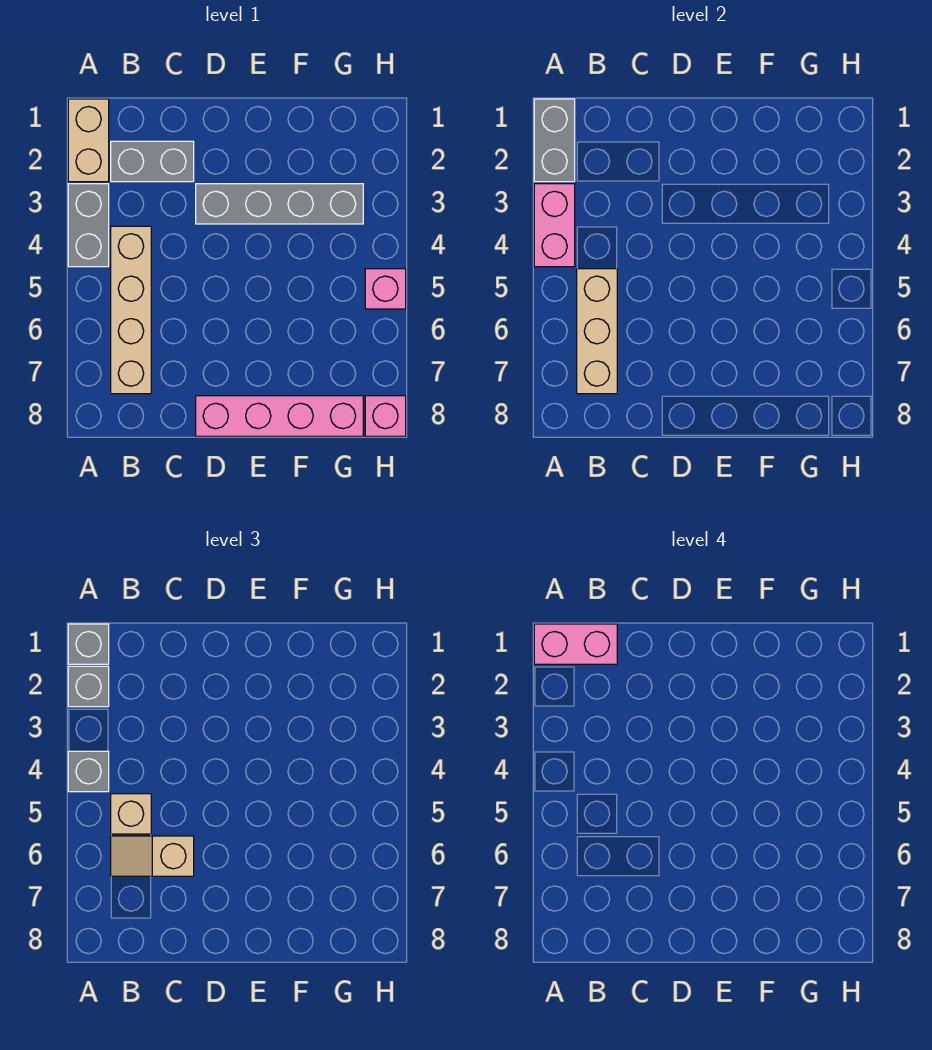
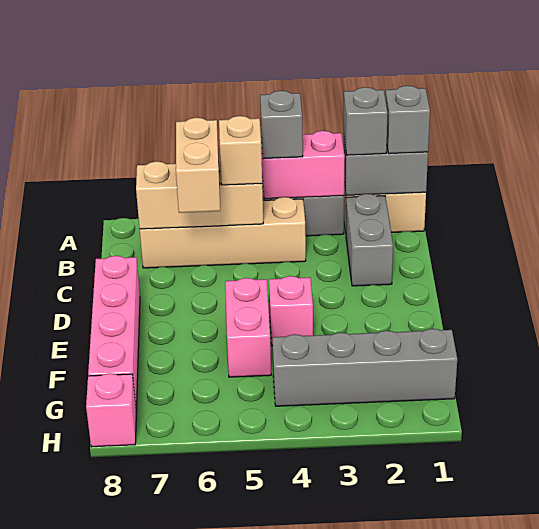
pink 1x2 brick [534,624,617,664] -> pink 1x2 brick moved to [225,278,271,377]
tan 1x2 slope [111,836,194,876] -> tan 1x2 brick [176,118,220,213]
grey 1x4 brick [196,184,363,224] -> grey 1x4 brick turned to [272,329,457,406]
pink 1x1 brick [365,269,406,309] -> pink 1x1 brick moved to [269,276,313,346]

